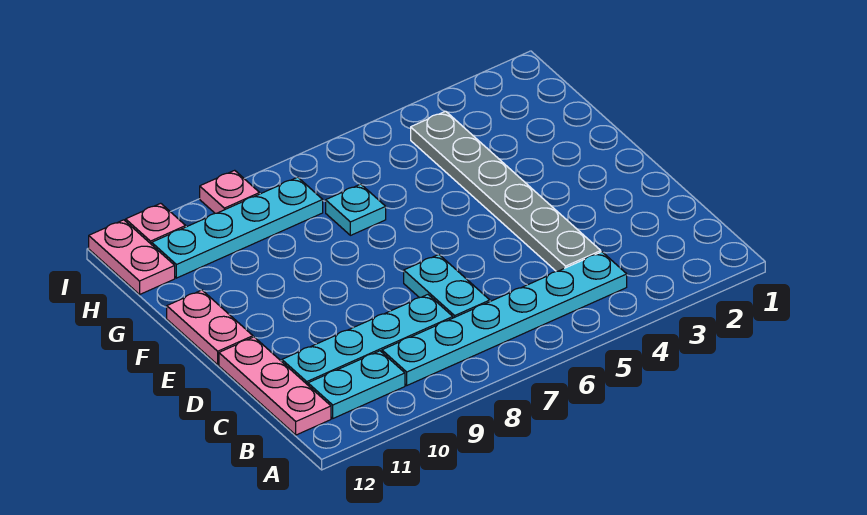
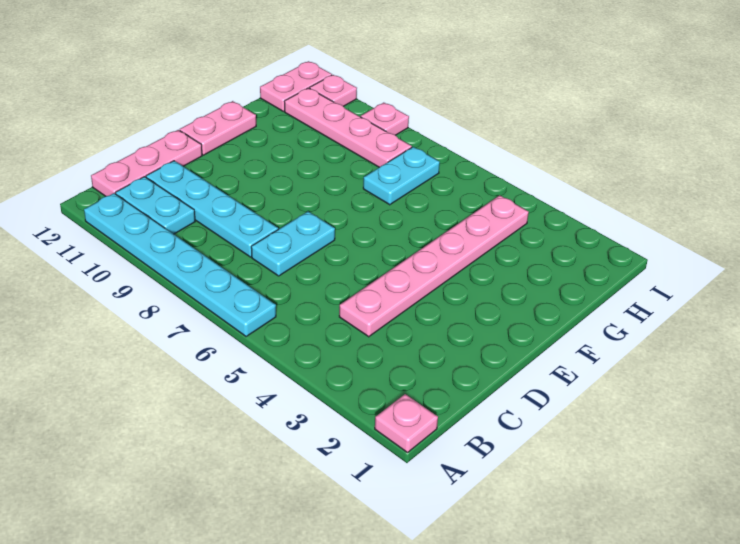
none -> pink 1x1 plate [375,394,438,453]
cyan 1x6 plate [382,252,627,385] -> cyan 1x6 plate moved to [84,193,276,336]
grey 1x6 plate [411,111,601,271] -> pink 1x6 plate [339,195,529,337]
cyan 1x1 plate [326,184,386,235] -> cyan 1x2 plate [363,147,440,205]
cyan 1x4 plate [152,177,323,278] -> pink 1x4 plate [284,88,412,167]

